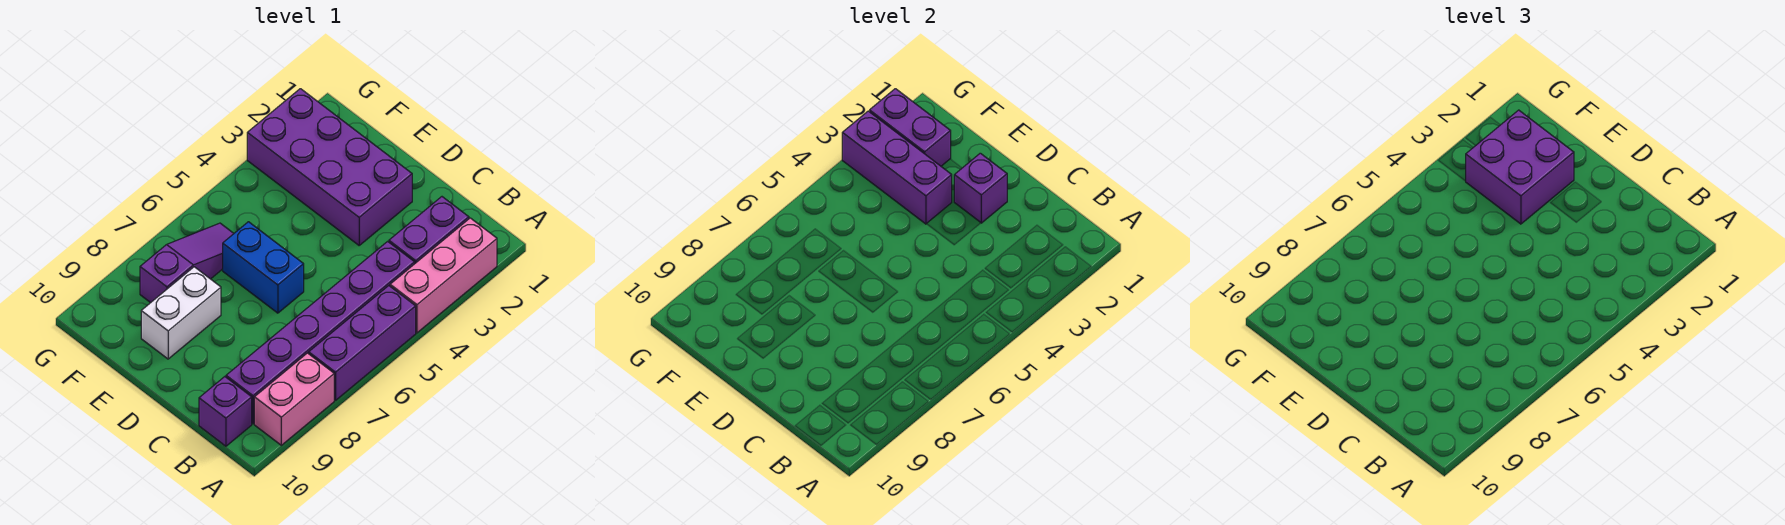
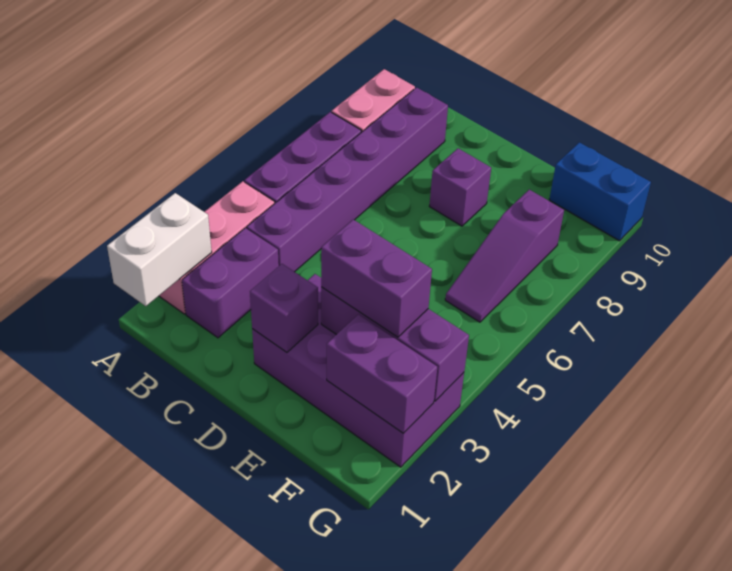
purple 1x1 brick [199,377,252,446] -> purple 1x1 brick moved to [429,148,491,226]
blue 1x2 brick [223,222,304,313] -> blue 1x2 brick moved to [549,142,651,241]
purple 2x2 brick [1466,110,1574,224] -> purple 1x2 brick [321,220,432,337]
white 1x2 brick [141,267,221,359] -> white 1x2 brick moved to [107,193,212,306]

